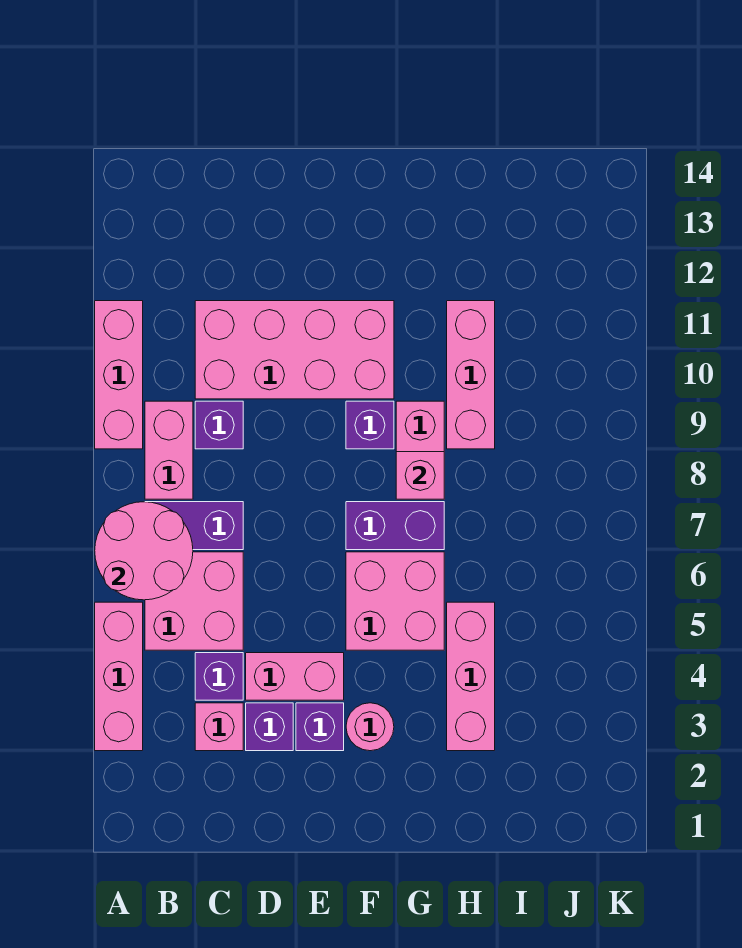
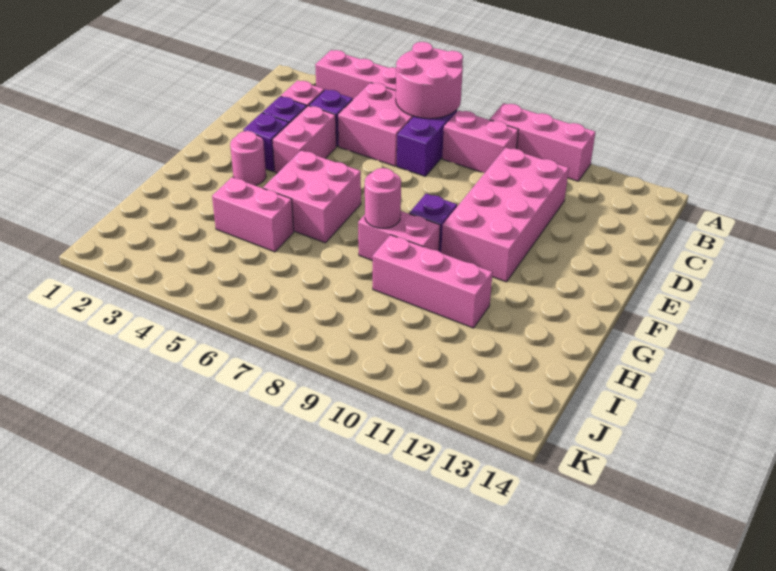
purple 1x1 brick [195,401,243,449] -> none
purple 1x2 brick [346,502,444,550] -> none
pink 1x1 brick [396,452,444,499] -> pink 1x1 round brick [365,168,401,228]
pink 1x3 brick [447,602,495,751] -> pink 1x2 brick [212,177,294,252]

